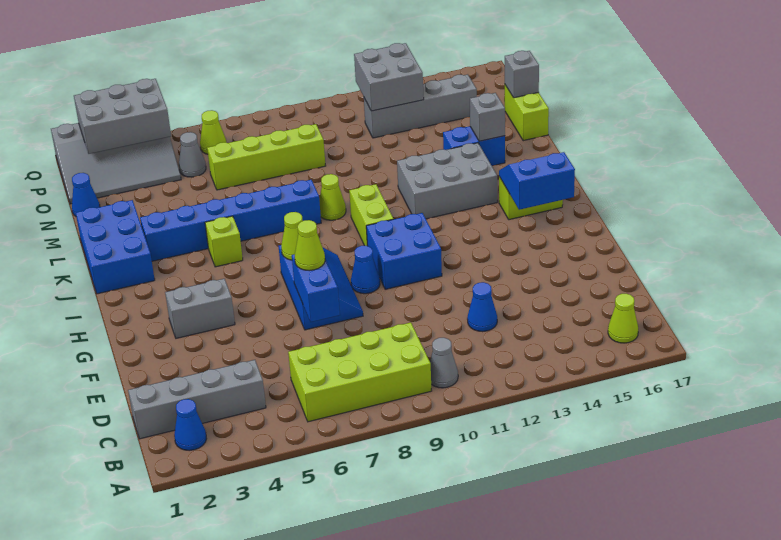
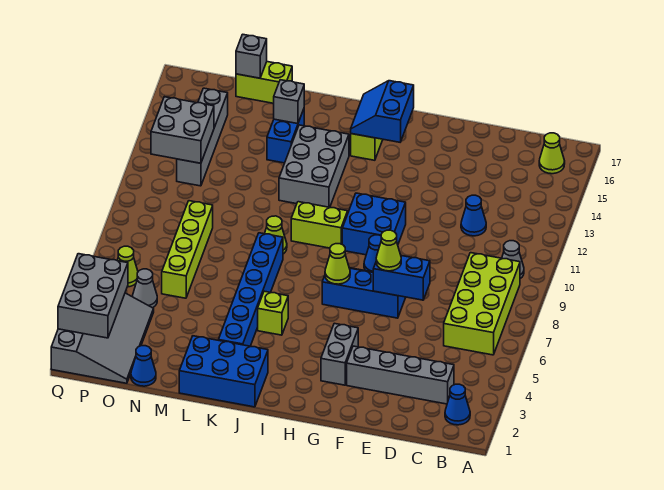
grey 1x4 brick [128,360,266,439] -> grey 1x4 brick turned to [347,346,454,404]

